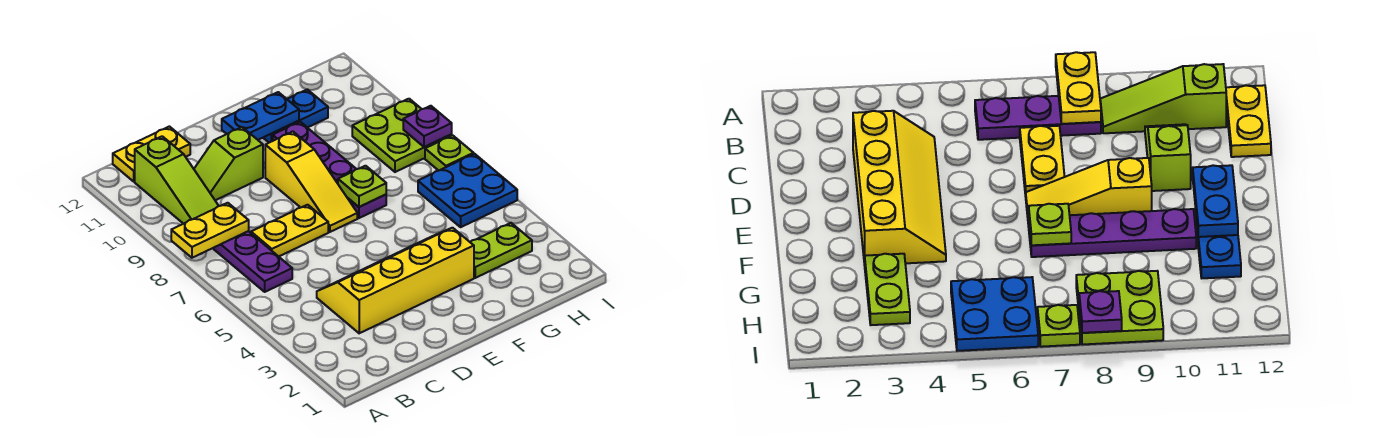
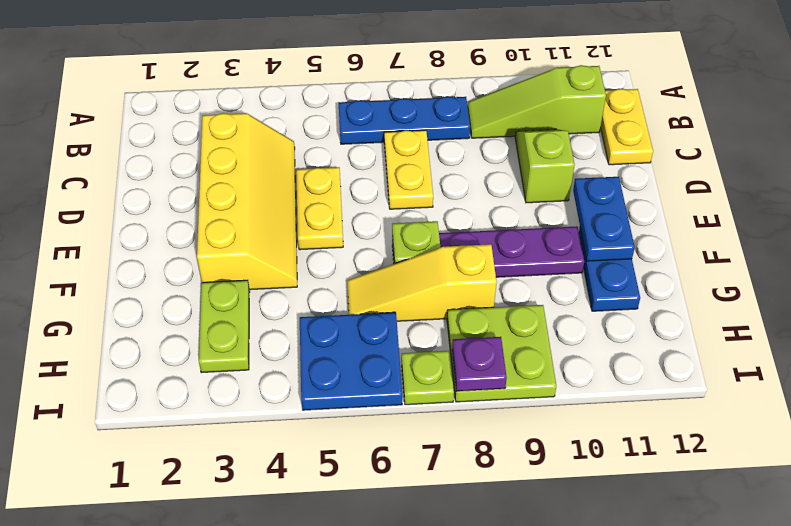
yellow 1x2 plate [171,203,249,258] -> yellow 1x2 plate moved to [296,167,343,250]
purple 1x3 plate [213,231,292,292] -> blue 1x3 plate [339,97,470,144]
yellow 1x3 slope [265,132,357,232] -> yellow 1x3 slope moved to [347,244,496,321]

